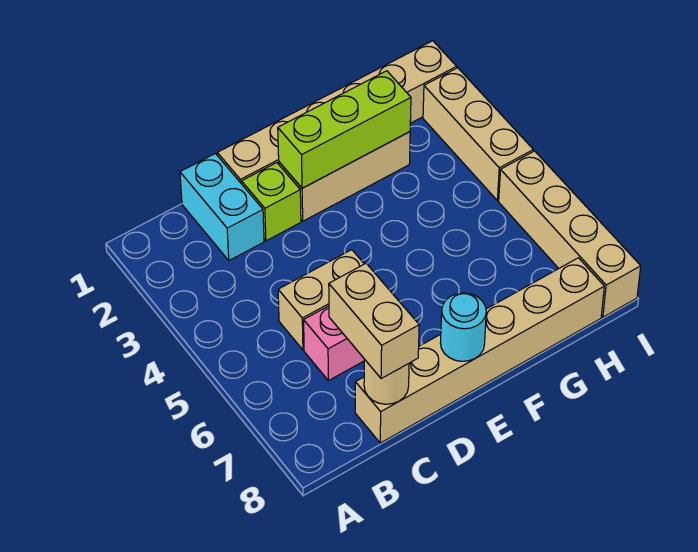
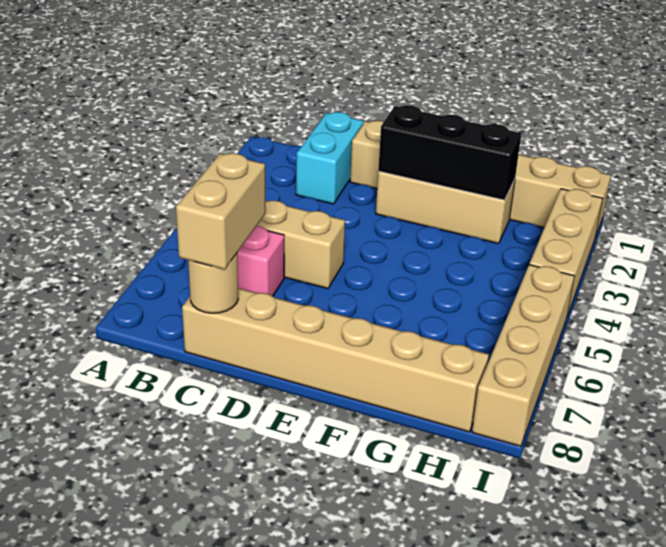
lime 1x1 brick [242,163,301,241] -> none
lime 1x3 brick [278,71,411,188] -> black 1x3 brick [378,105,521,200]
cyan 1x1 round brick [440,293,486,361] -> none

